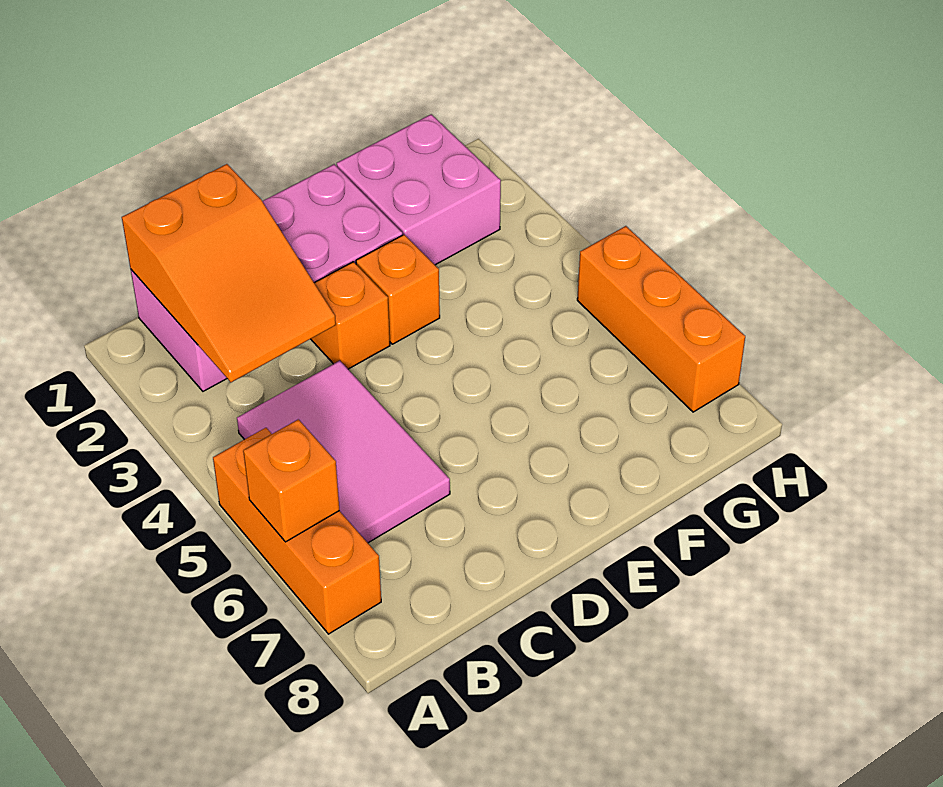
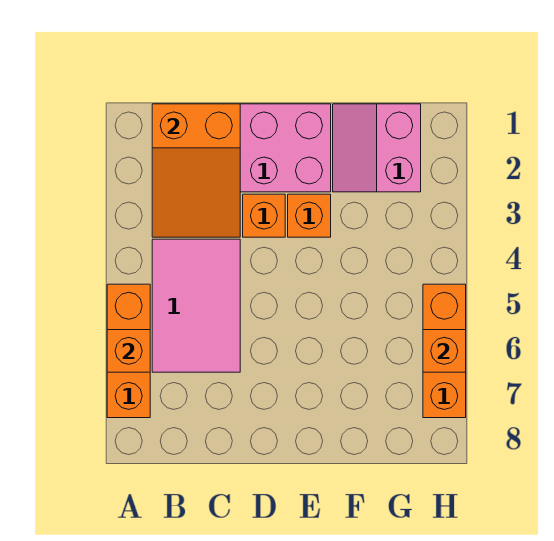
pink 2x2 brick [337,114,501,265] -> pink 2x2 slope [333,104,421,192]
none -> orange 1x1 brick [423,330,466,372]

